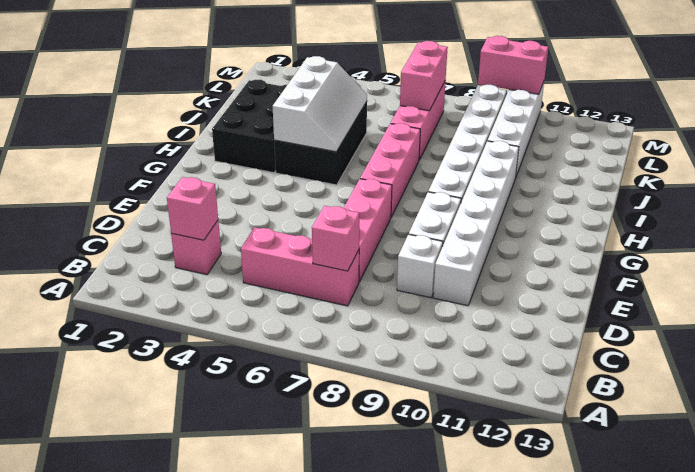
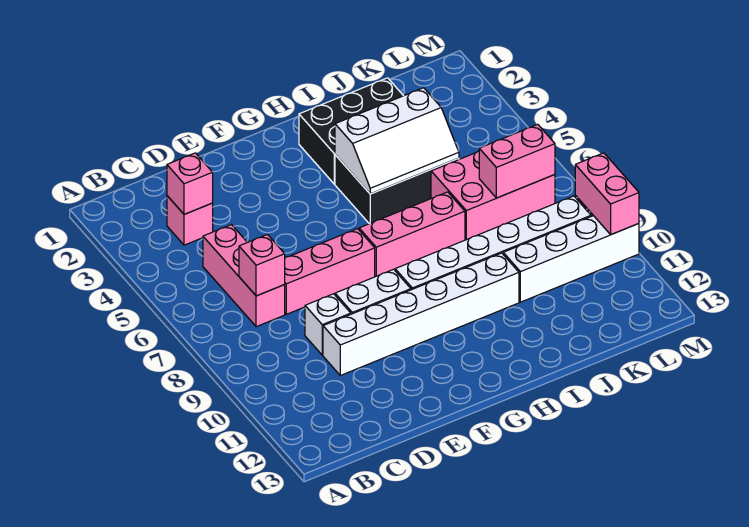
pink 1x3 brick [391,80,446,160] -> pink 2x3 brick [431,151,555,240]

